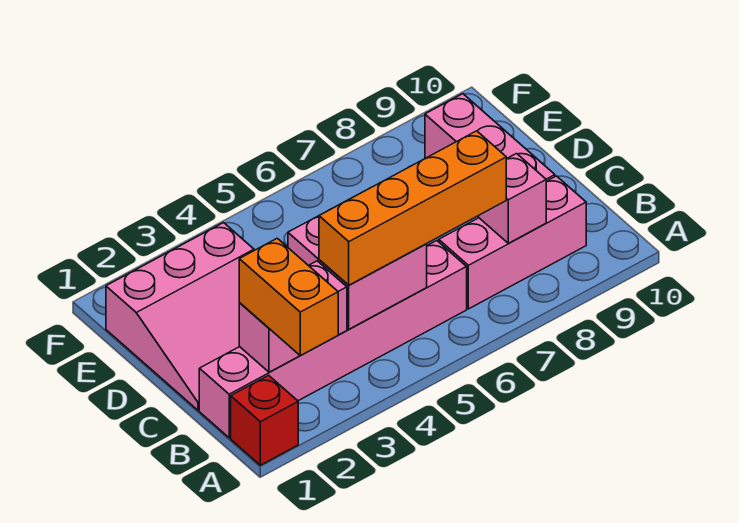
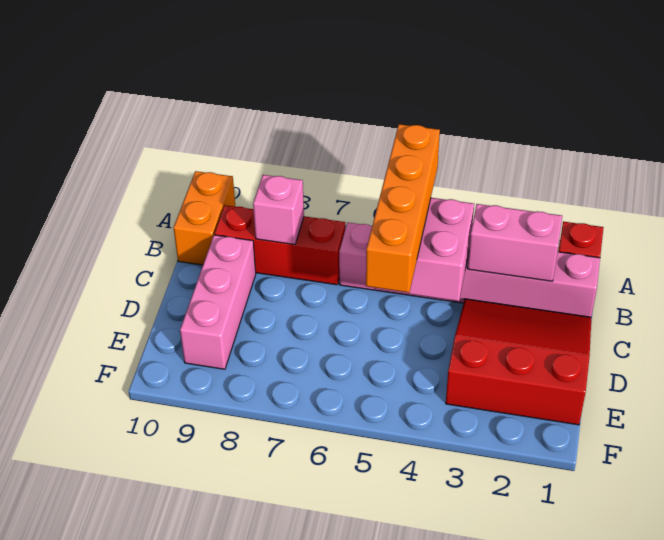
orange 1x2 brick [239,238,338,356] -> orange 1x2 brick moved to [174,171,235,265]
orange 1x4 brick [319,131,506,285] -> orange 1x4 brick turned to [366,124,440,293]
pink 1x3 brick [439,176,586,309] -> red 1x3 brick [214,205,345,285]
pink 3x3 slope [106,223,254,410] -> red 3x3 slope [446,299,591,425]

